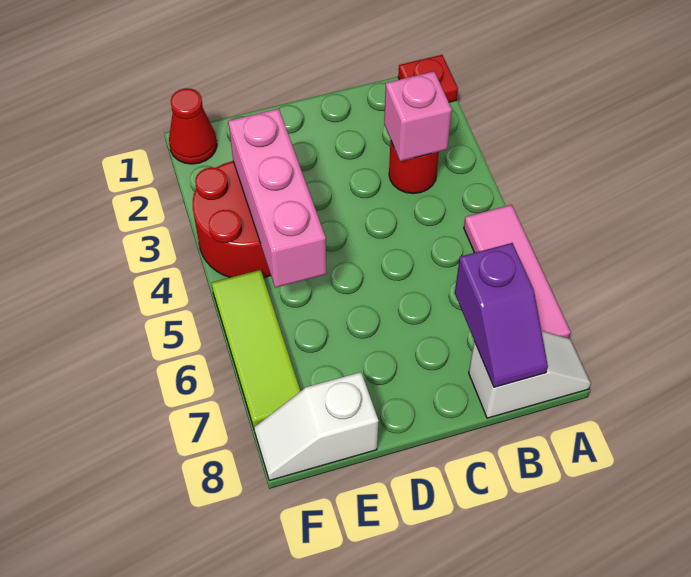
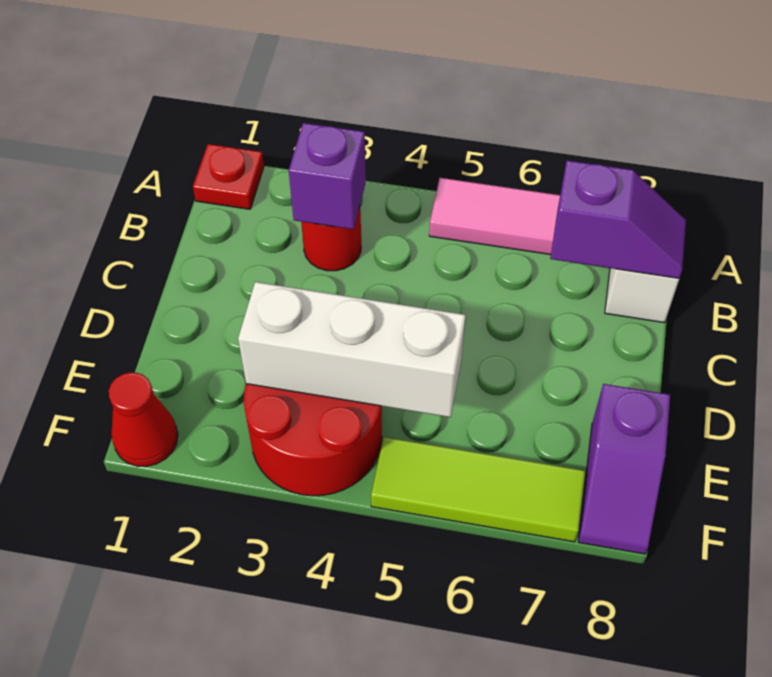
pink 1x1 brick [384,71,452,161] -> purple 1x1 brick [289,123,366,229]
pink 1x3 brick [228,109,327,288] -> white 1x3 brick [238,282,466,417]
white 1x2 slope [254,372,379,481] -> purple 1x2 slope [578,384,670,554]

